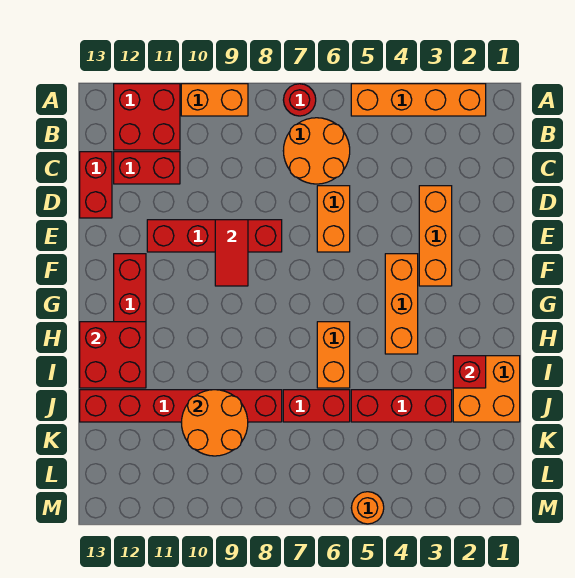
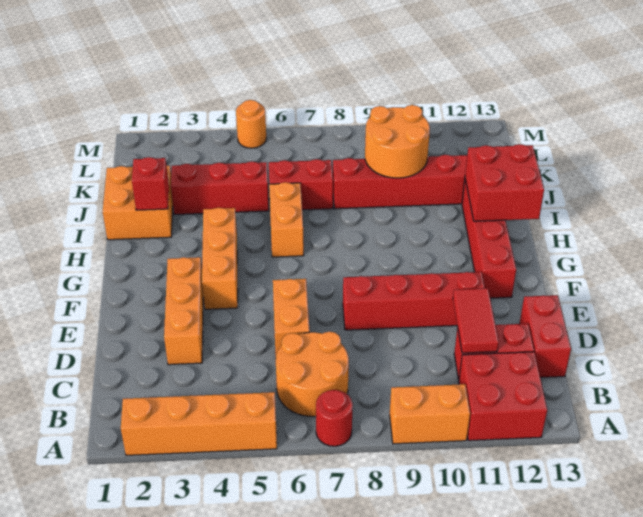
red 1x2 tile [215,220,248,286] -> red 1x2 tile moved to [453,288,499,353]

